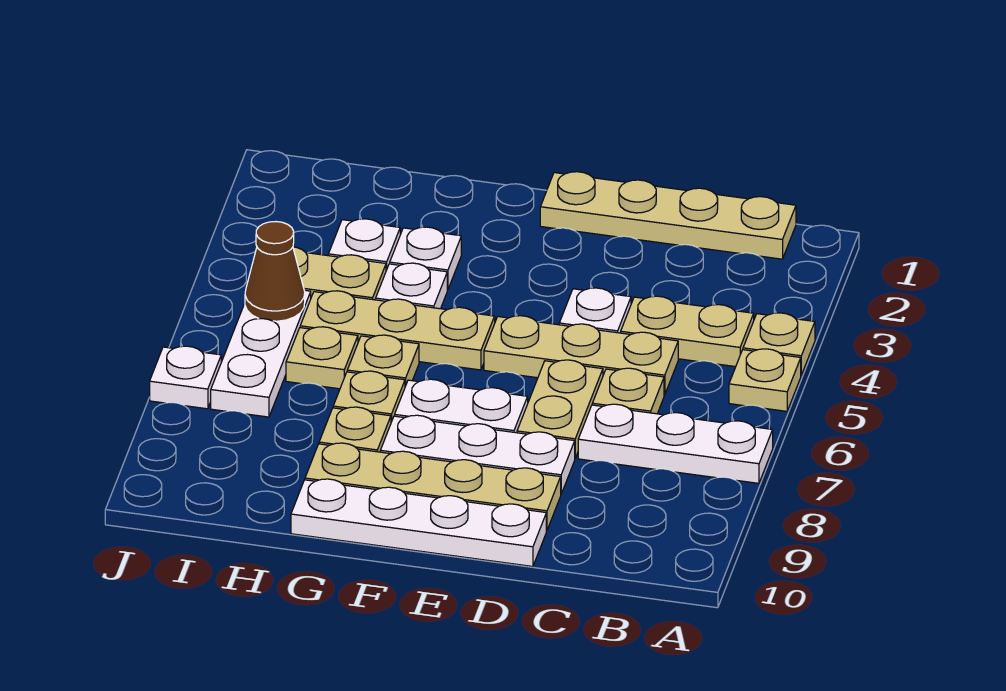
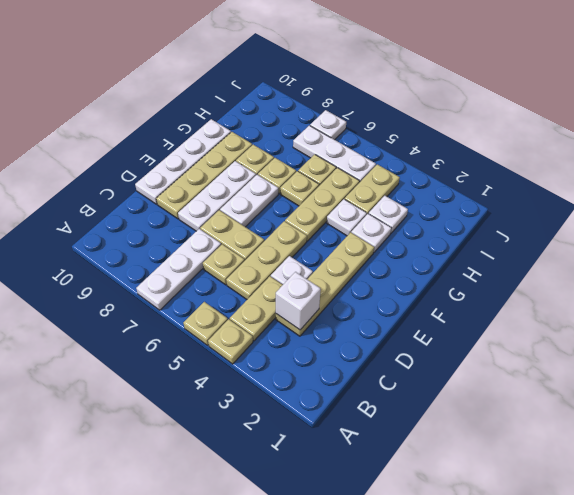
tan 1x4 plate [540,172,796,259] -> tan 1x4 plate moved to [276,232,374,336]
none -> white 1x1 brick [276,272,321,330]
brown 1x1 cone [245,222,305,321] -> none

